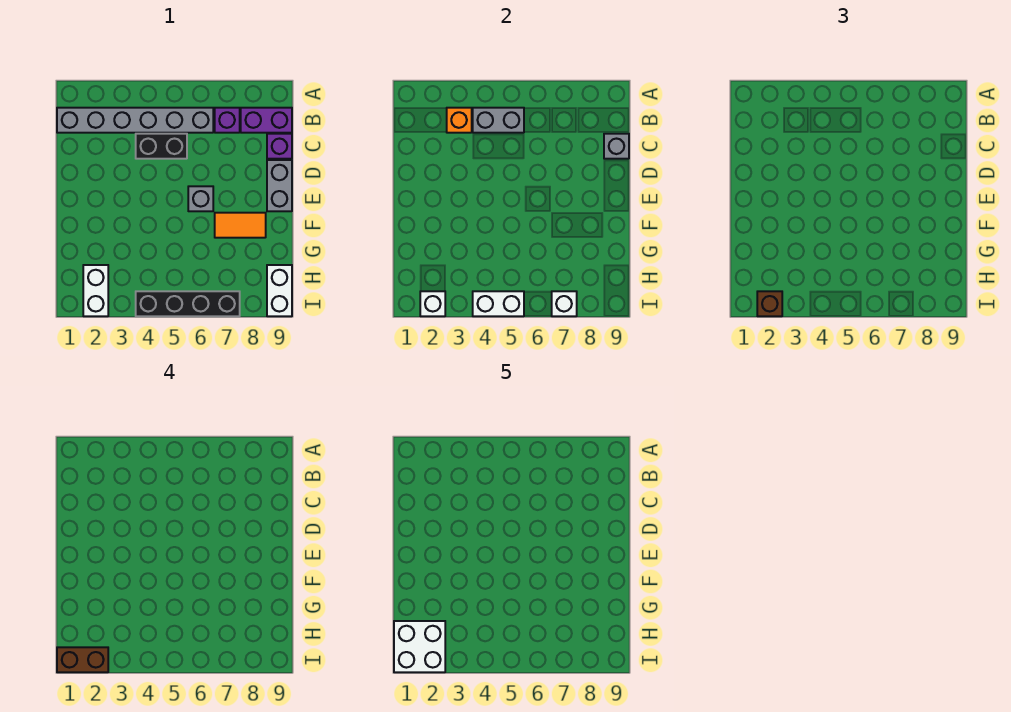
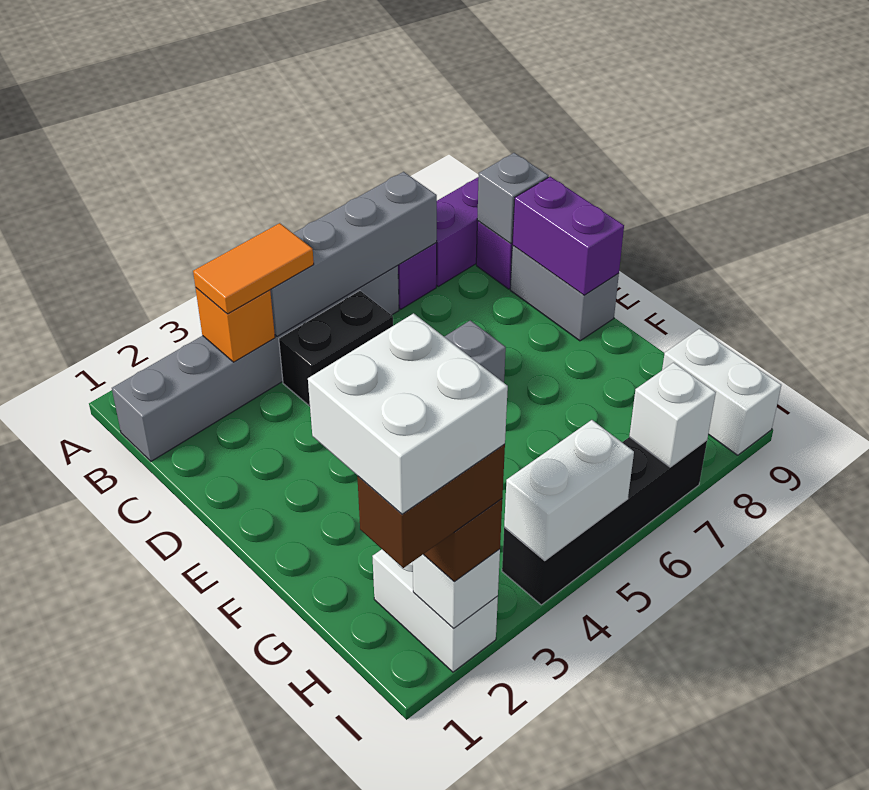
grey 1x2 brick [473,108,524,133] -> grey 1x4 brick [270,172,437,336]
none -> purple 1x2 brick [512,177,624,295]
orange 1x2 tile [215,213,266,238] -> orange 1x2 tile moved to [193,223,314,314]

